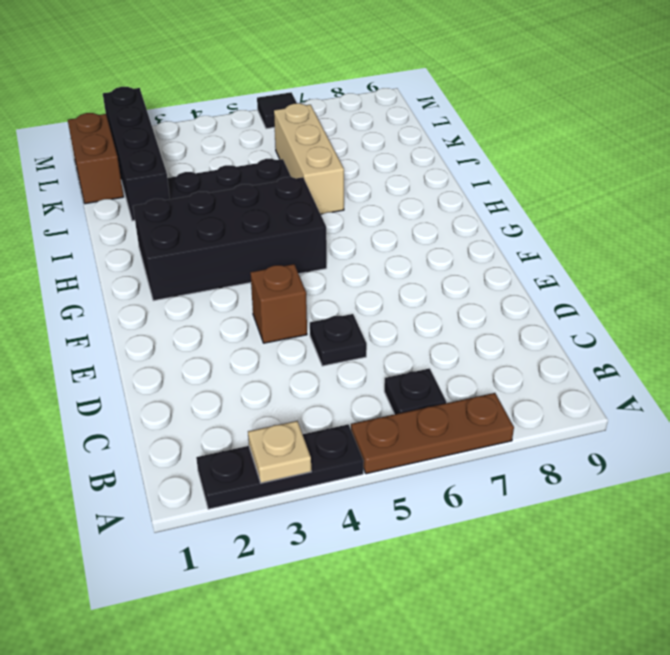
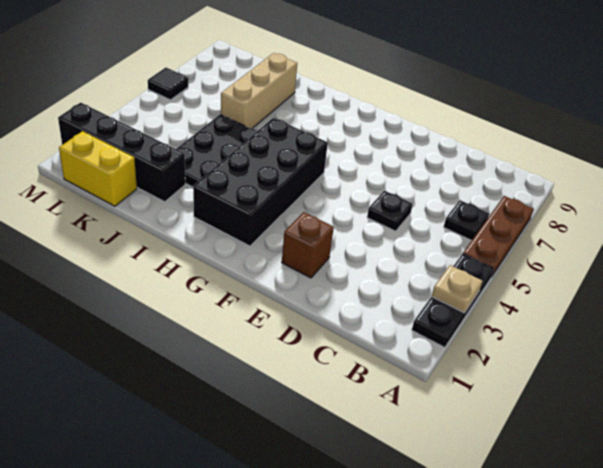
brown 1x1 brick [250,264,307,343] -> brown 1x1 brick moved to [282,212,334,278]
tan 1x3 brick [274,103,344,214] -> tan 1x3 brick turned to [221,53,297,128]
brown 1x2 brick [68,113,124,204] -> yellow 1x2 brick [59,131,137,206]

